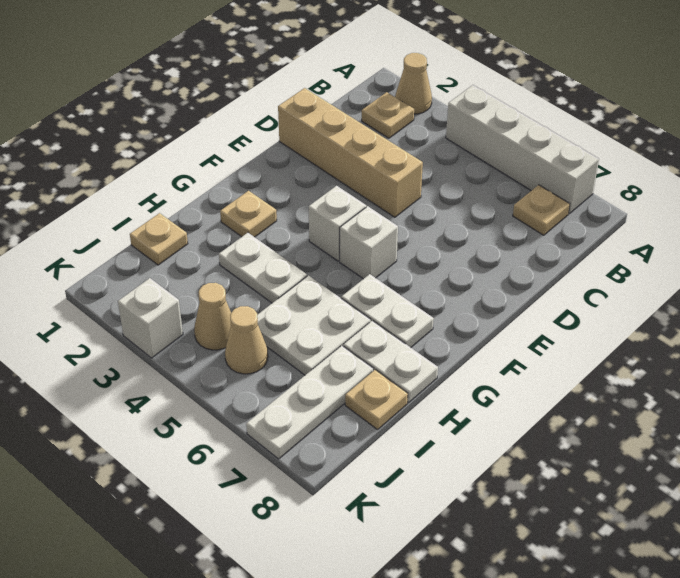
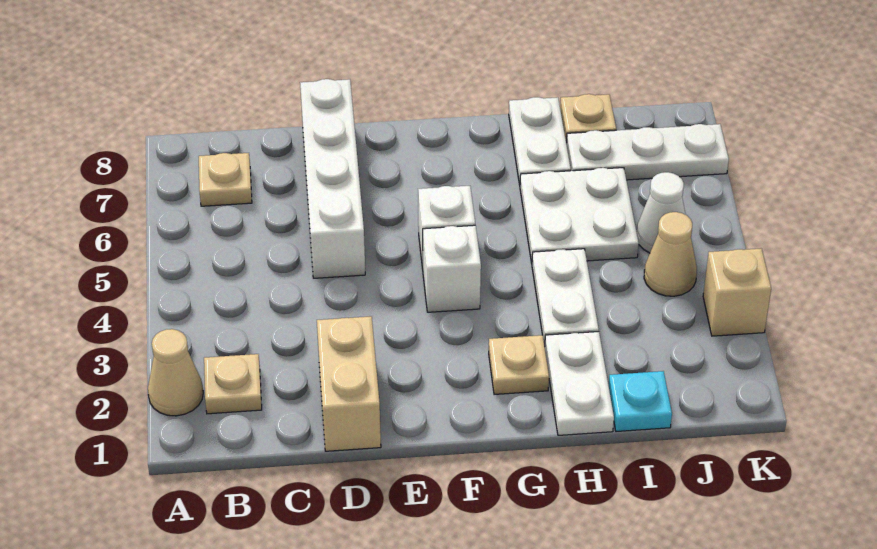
white 1x4 brick [446,85,599,214] -> white 1x4 brick moved to [300,79,365,278]
tan 1x4 brick [278,88,423,217] -> tan 1x2 brick [317,316,381,451]
white 1x2 plate [341,274,434,347] -> white 1x2 plate moved to [545,332,614,435]
tan 1x1 plate [130,213,188,265] -> cyan 1x1 plate [609,371,672,432]
tan 1x1 cone [225,306,268,374] -> white 1x1 cone [637,172,686,253]
white 1x1 brick [118,278,183,358] -> tan 1x1 brick [703,248,771,336]

